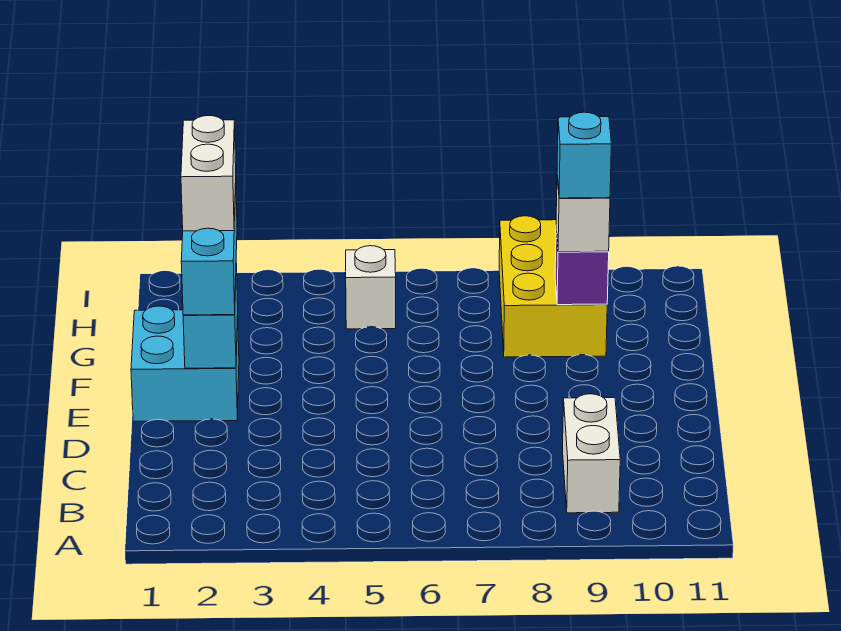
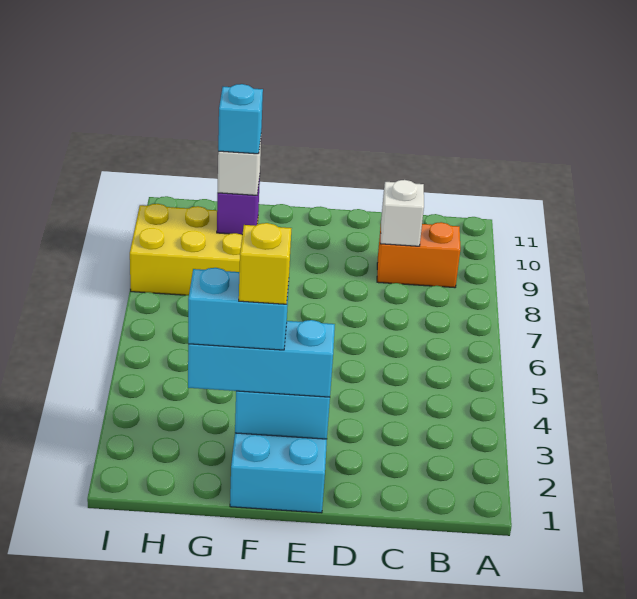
white 1x2 brick [563,394,620,513] -> orange 1x2 brick [377,222,460,288]
white 1x2 brick [181,116,236,231] -> cyan 1x2 brick [188,268,289,350]
none -> yellow 1x1 brick [239,223,291,304]
white 1x1 brick [346,246,396,329] -> white 1x1 brick moved to [381,180,424,246]

